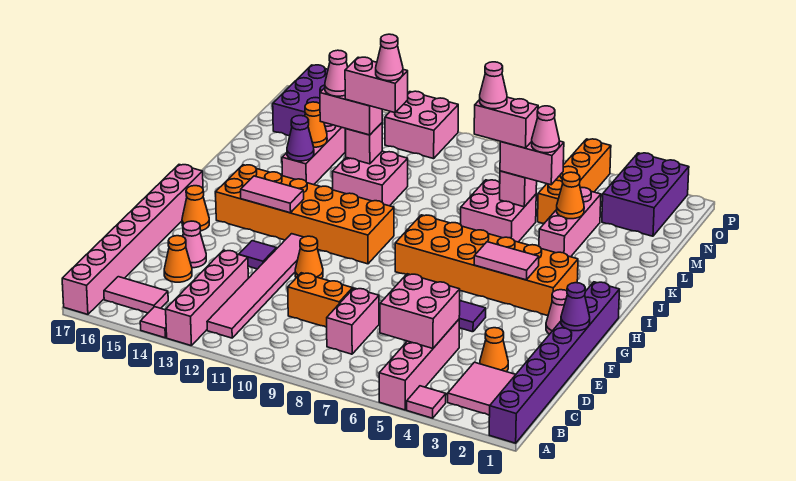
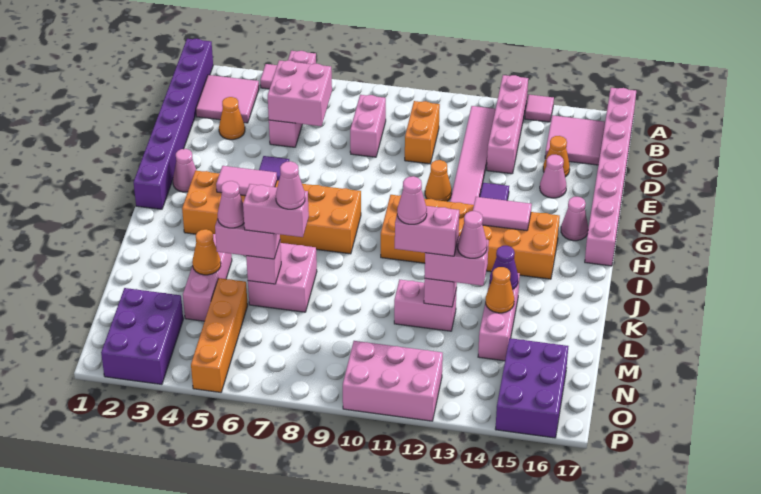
pink 1x2 tile [104,277,168,313] -> pink 2x2 tile [545,115,605,165]
orange 1x2 brick [288,273,353,327] -> orange 1x2 brick turned to [405,101,440,164]
purple 1x1 cone [561,283,590,331] -> none
orange 1x1 cone [182,186,209,231] -> pink 1x1 cone [561,197,588,241]
pink 2x2 brick [332,151,408,206] -> pink 1x2 brick [394,280,457,331]
pink 2x2 brick [385,91,458,159] -> pink 2x3 brick [343,341,443,421]

